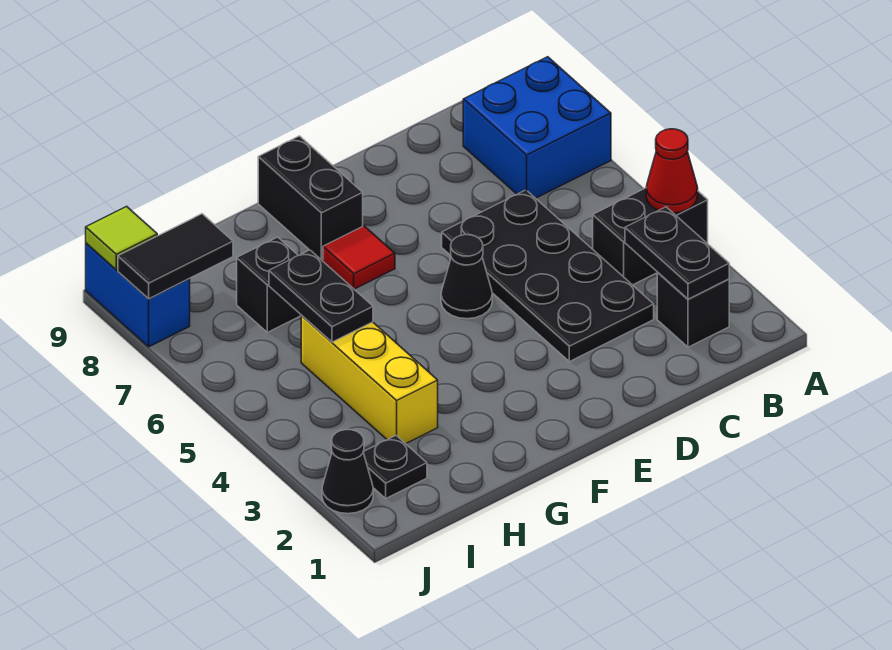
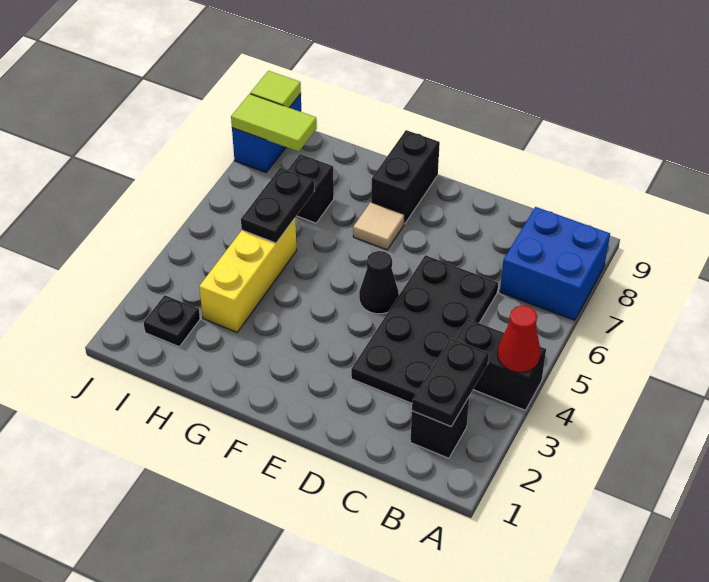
red 1x1 tile [323,226,395,289] -> tan 1x1 tile [353,202,404,250]
black 1x2 tile [118,214,233,299] -> lime 1x2 tile [231,94,317,152]
black 1x1 cone [322,430,373,514] -> none

